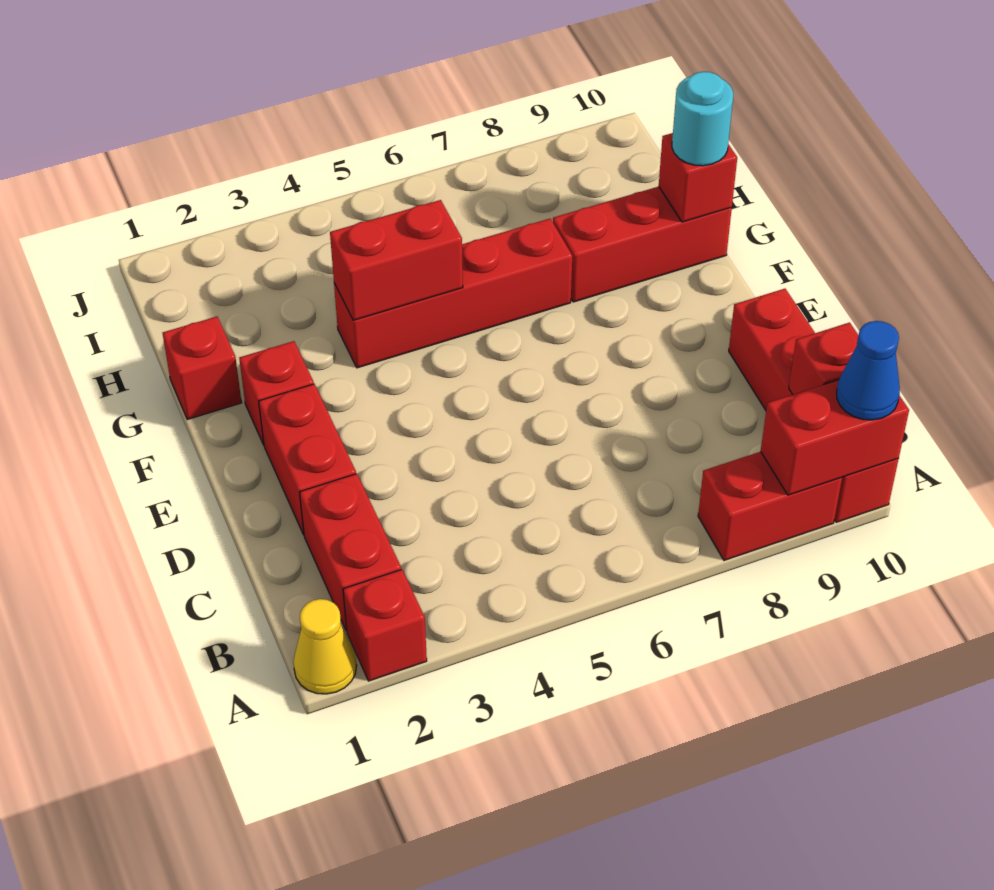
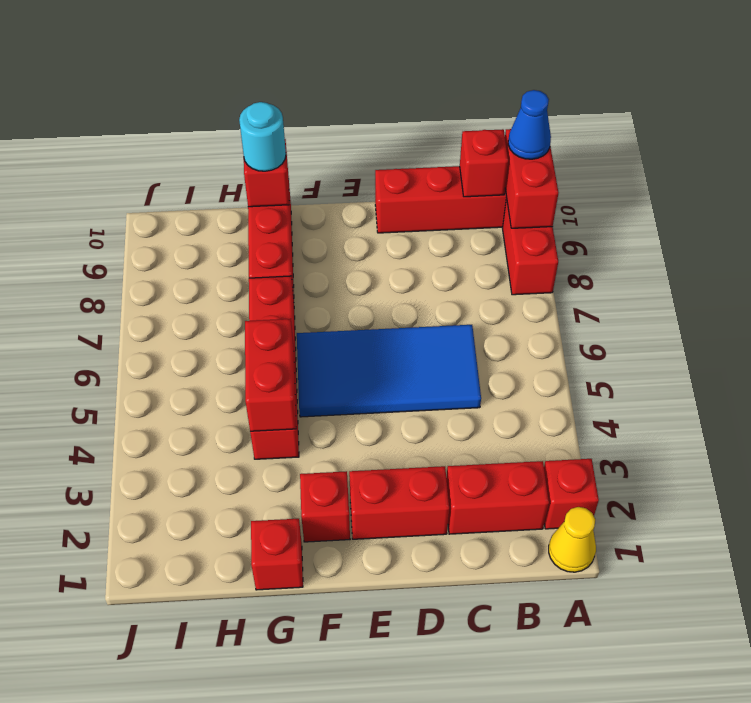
none -> blue 2x4 tile [297,325,481,417]

